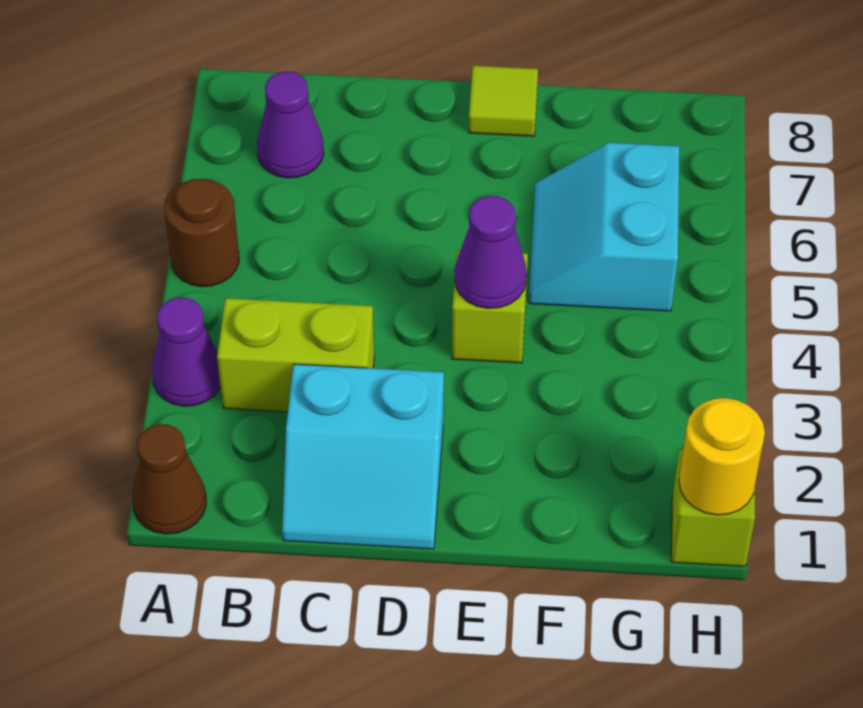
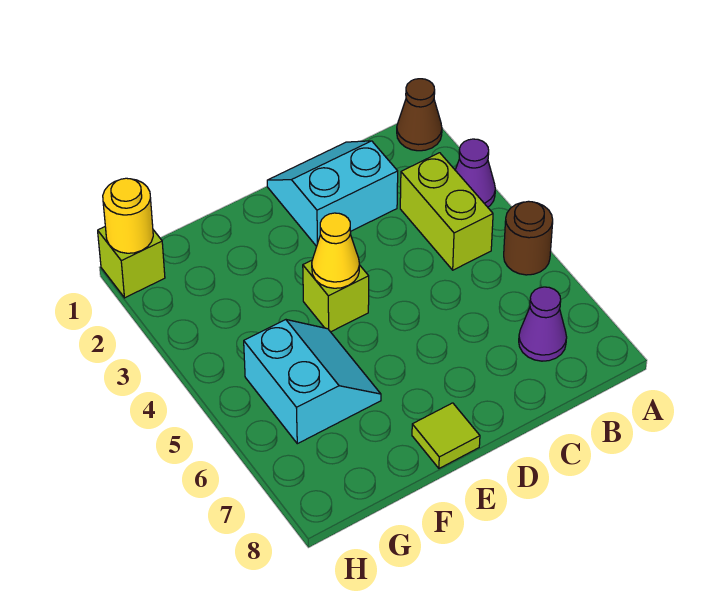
lime 1x2 brick [217,298,374,412] -> lime 1x2 brick turned to [400,153,493,270]
purple 1x1 cone [455,196,527,308] -> yellow 1x1 cone [312,213,359,288]

